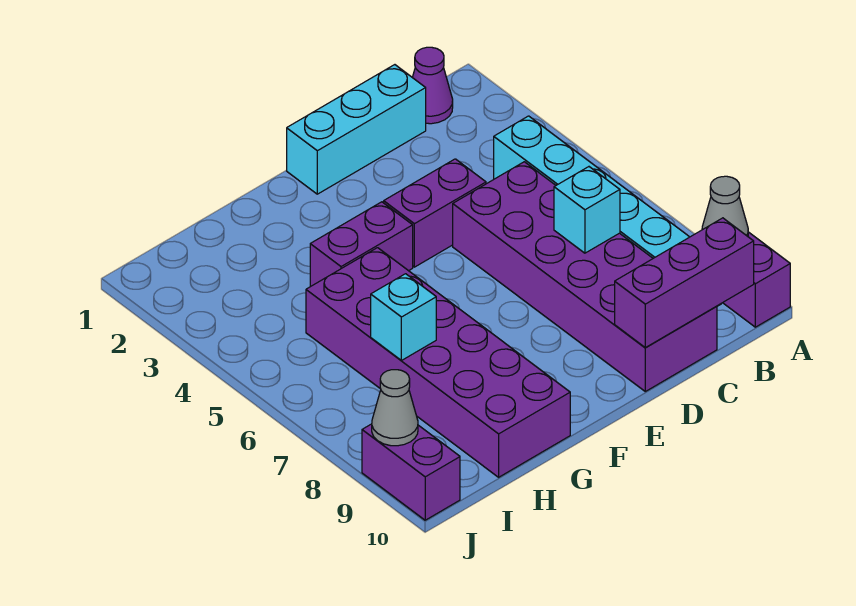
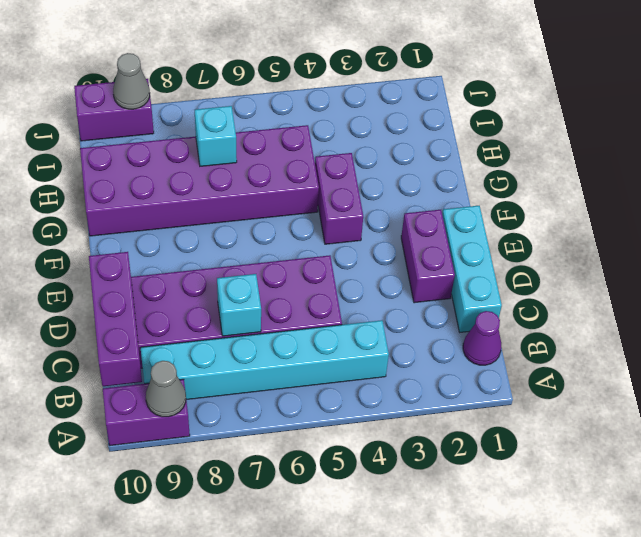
purple 1x2 brick [384,159,486,267] -> purple 1x2 brick moved to [401,210,455,303]

